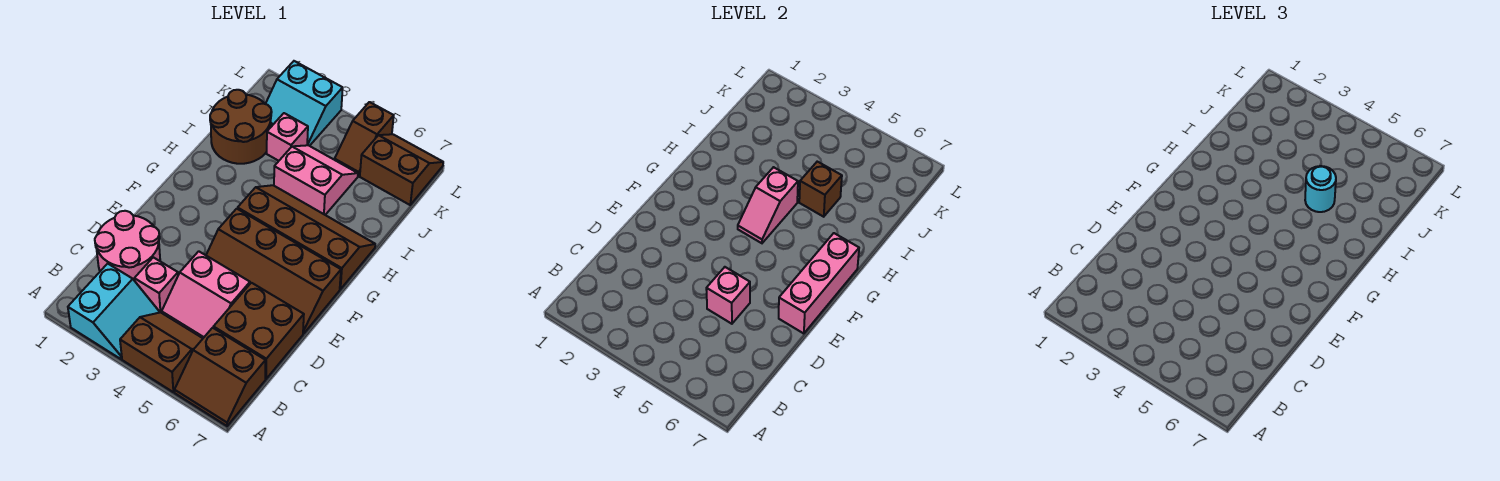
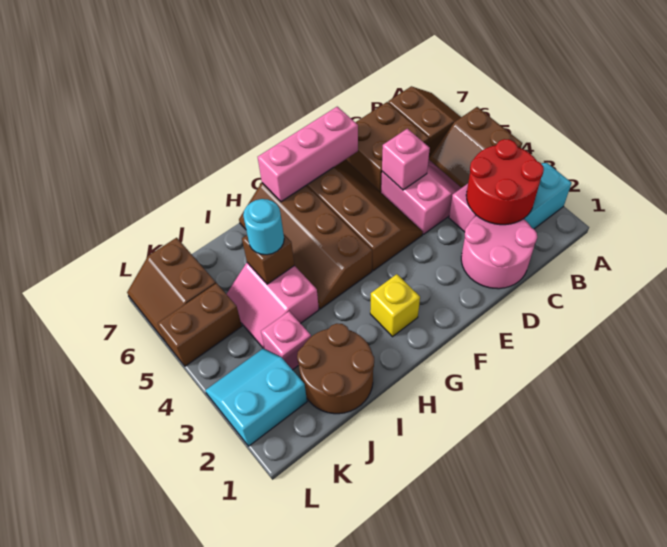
none -> red 2x2 round brick [466,139,544,225]
none -> yellow 1x1 brick [370,274,420,337]
pink 1x2 slope [738,167,798,243] -> none
cyan 2x2 slope [266,61,343,146] -> cyan 2x2 slope turned to [205,349,307,446]
brown 1x2 slope [335,102,394,176] -> brown 1x2 brick [158,283,242,366]

